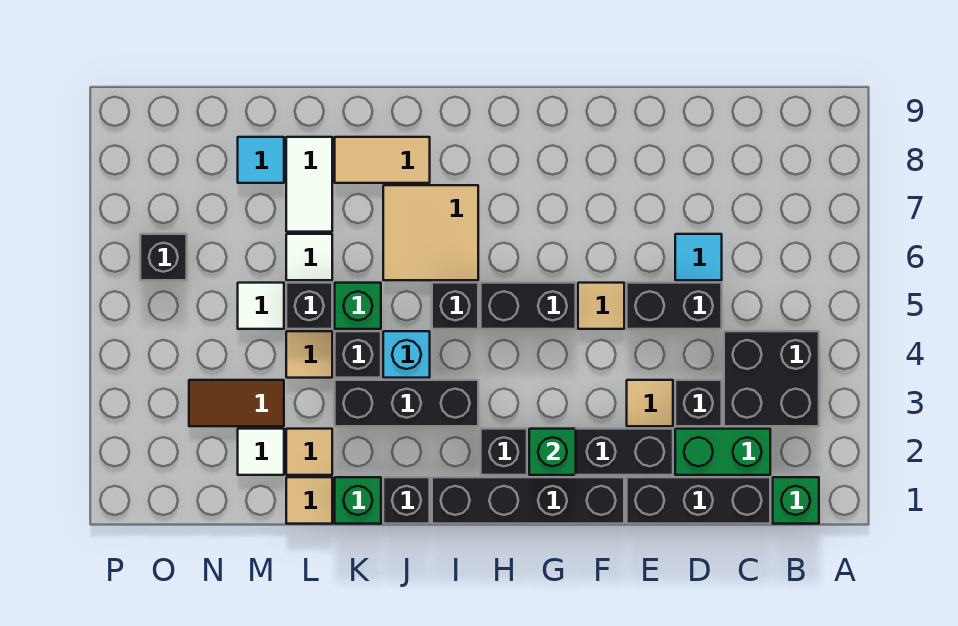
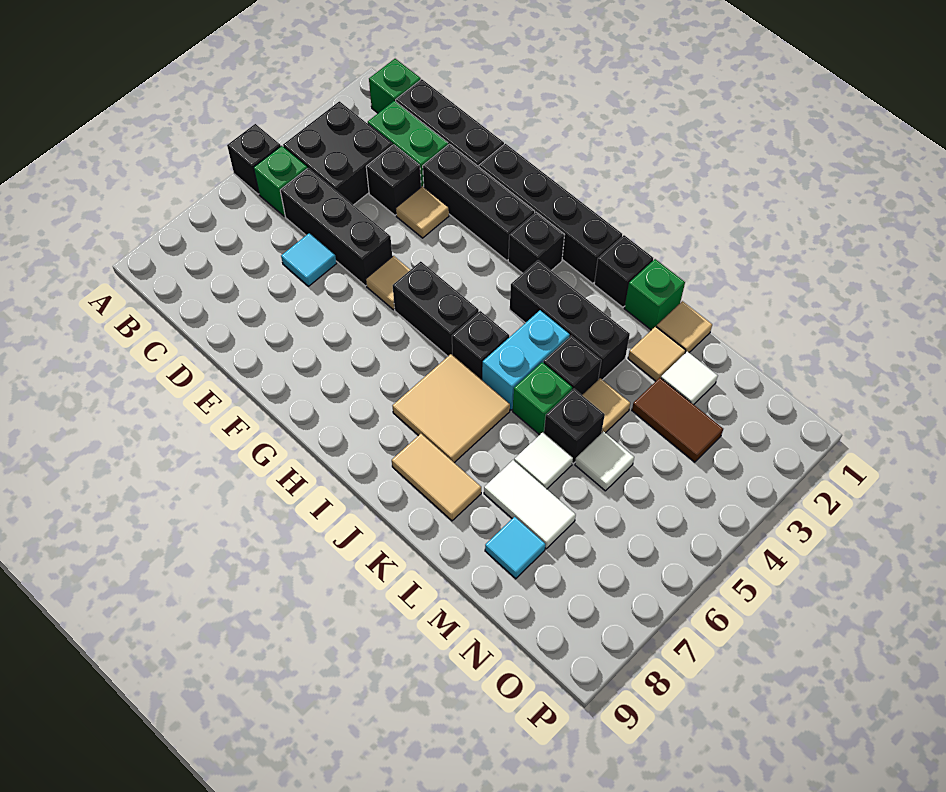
black 1x2 brick [627,283,722,329] -> black 1x3 brick [280,168,392,286]
green 1x1 brick [529,429,576,475] -> green 1x1 brick moved to [254,146,307,216]
cyan 1x1 brick [383,331,430,378] -> cyan 1x2 brick [482,310,570,410]
white 1x2 tile [286,137,332,232] -> white 1x2 tile turned to [484,460,576,549]
black 1x1 brick [140,234,187,280] -> black 1x1 brick moved to [227,124,281,194]

